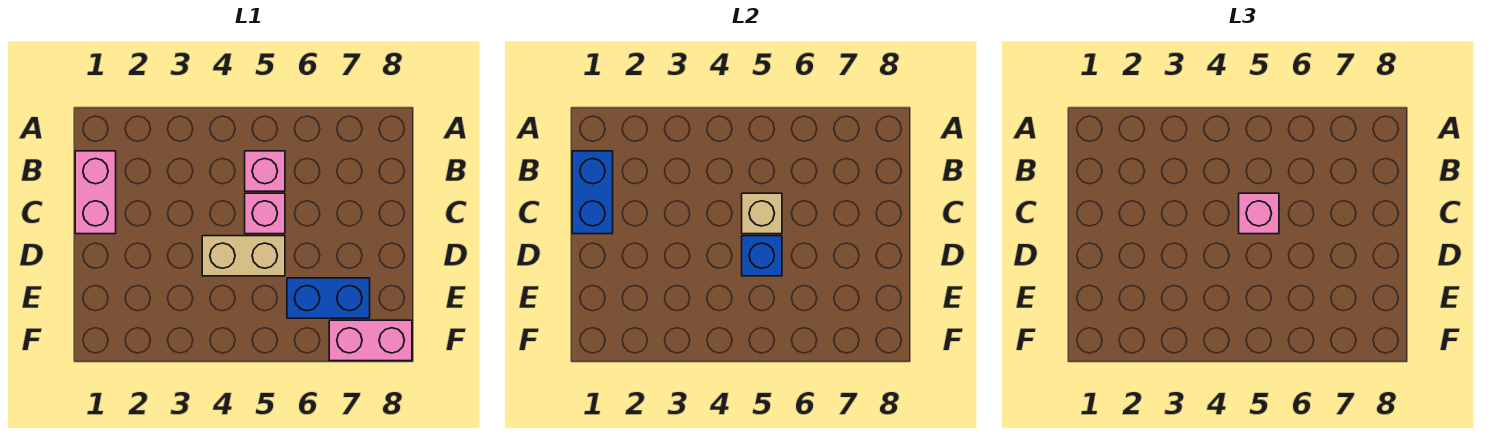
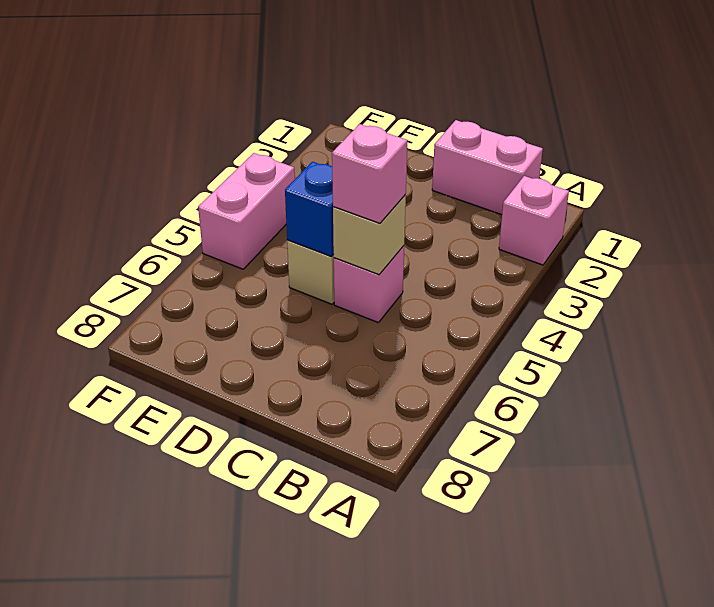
blue 1x2 brick [572,151,613,234] -> none
pink 1x1 brick [245,151,285,191] -> pink 1x1 brick moved to [499,176,569,265]
blue 1x2 brick [287,278,370,318] -> none
pink 1x2 brick [329,320,412,361] -> pink 1x2 brick moved to [198,153,295,269]

